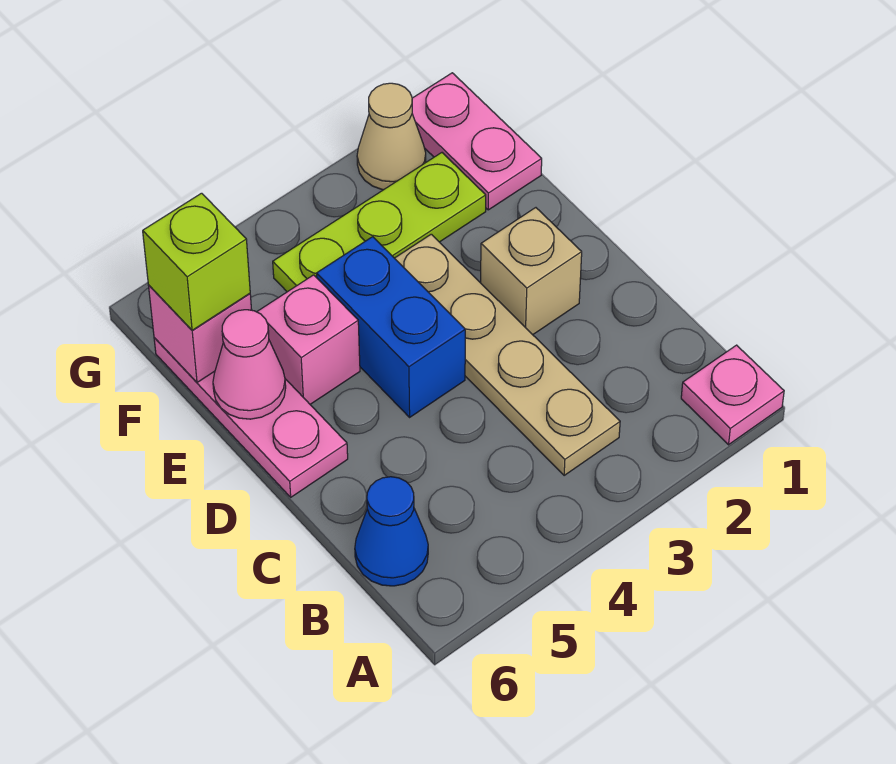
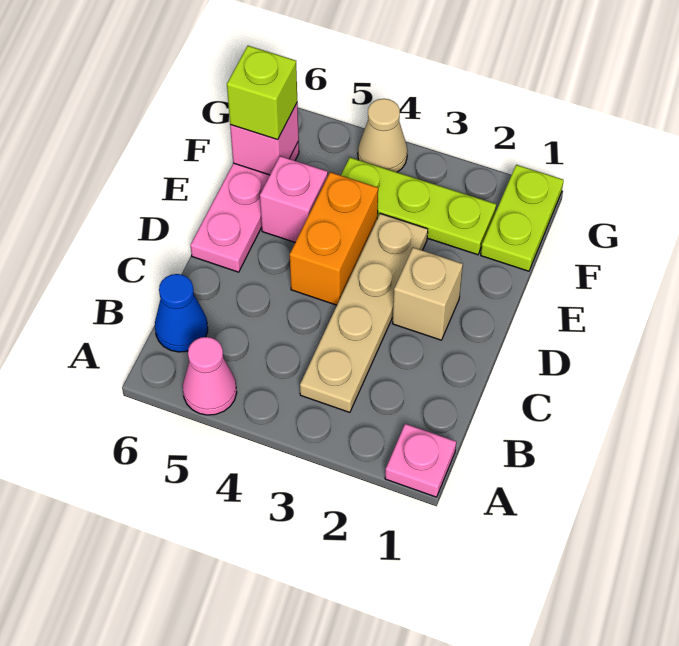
blue 1x2 brick [317,237,465,417] -> orange 1x2 brick [290,172,378,305]
pink 1x1 cone [213,310,286,419] -> pink 1x1 cone moved to [183,337,237,415]
pink 1x2 plate [412,73,542,210] -> lime 1x2 plate [481,165,564,271]
tan 1x1 cone [357,83,426,190] -> tan 1x1 cone moved to [358,99,407,172]

